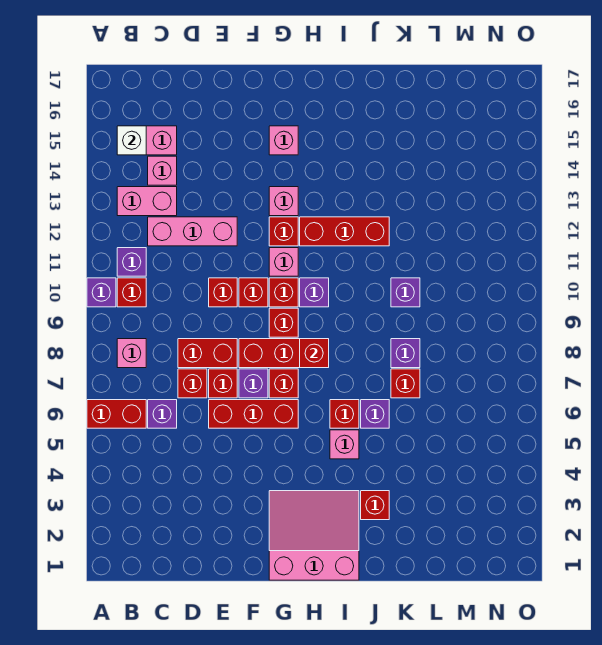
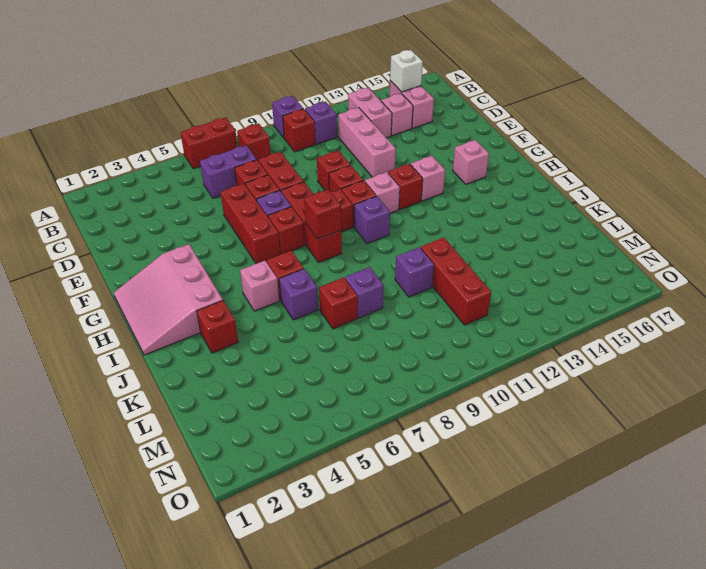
red 1x2 brick [87,400,146,428] -> red 1x2 brick turned to [181,117,237,169]
pink 1x1 brick [117,339,146,368] -> red 1x1 brick [237,124,271,160]
purple 1x1 brick [148,400,177,428] -> purple 1x2 brick [200,145,257,198]
pink 3x3 slope [269,491,359,580] -> pink 3x3 slope turned to [114,244,223,355]
red 1x3 brick [300,217,389,246] -> red 1x3 brick moved to [421,237,491,325]

